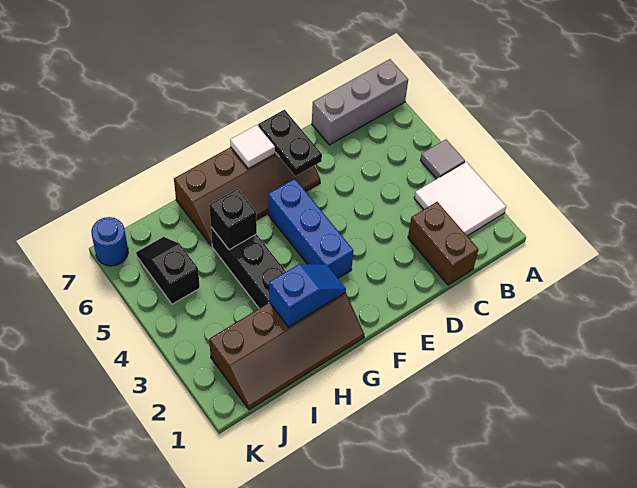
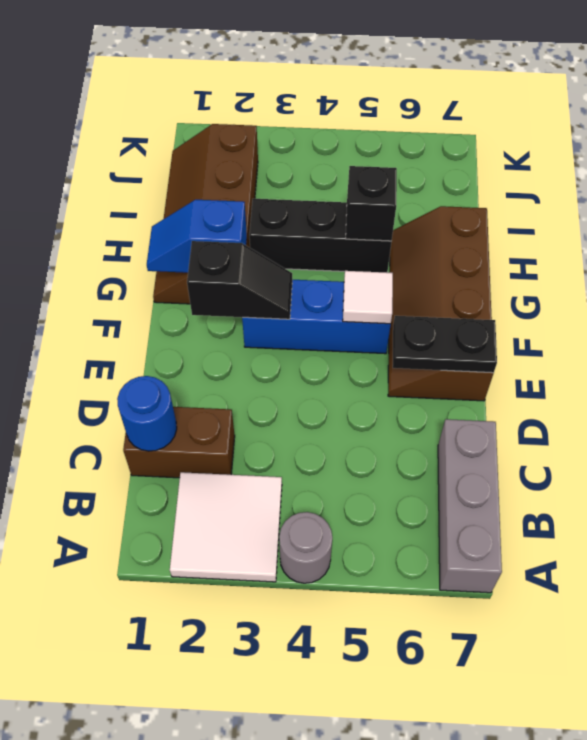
grey 1x1 tile [420,139,465,179] -> grey 1x1 round brick [279,512,332,583]
white 1x1 tile [230,125,275,169] -> white 1x1 tile moved to [343,271,393,324]
blue 1x2 slope [269,264,346,327] -> blue 1x2 slope turned to [147,200,247,273]
black 1x2 slope [136,237,200,304] -> black 1x2 slope moved to [187,241,292,319]
blue 1x1 round brick [91,217,128,266] -> blue 1x1 round brick moved to [117,376,177,451]

